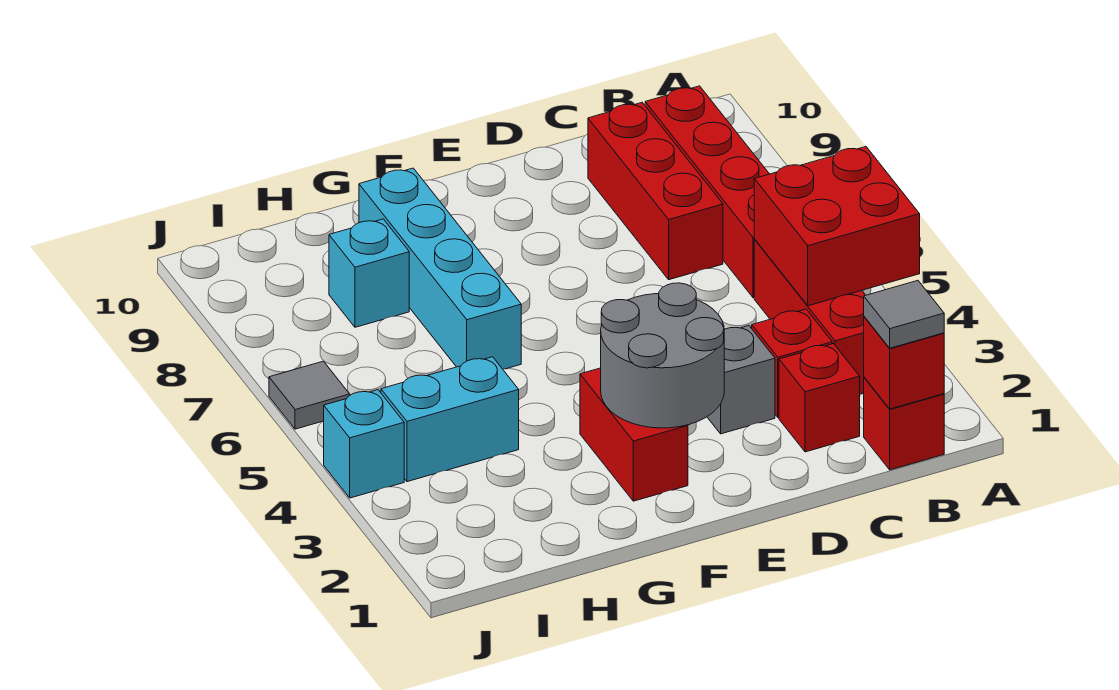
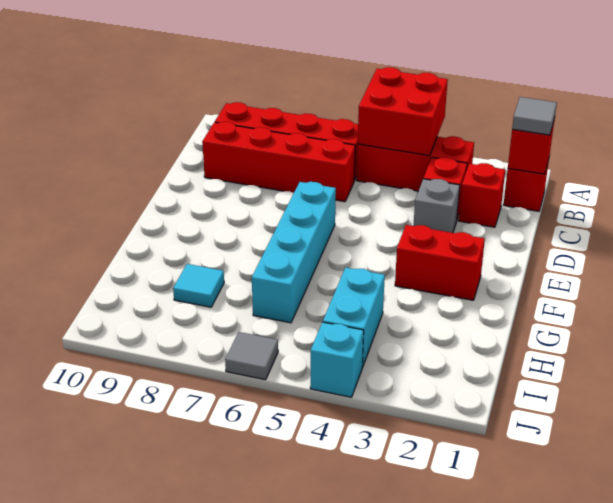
red 1x3 brick [588,103,723,280] -> red 1x4 brick [202,122,355,202]
grey 2x2 round brick [601,283,724,428] -> none
cyan 1x4 brick [359,168,521,369] -> cyan 1x4 brick turned to [252,182,336,323]
cyan 1x1 brick [329,219,409,327] -> cyan 1x1 tile [173,264,224,307]

